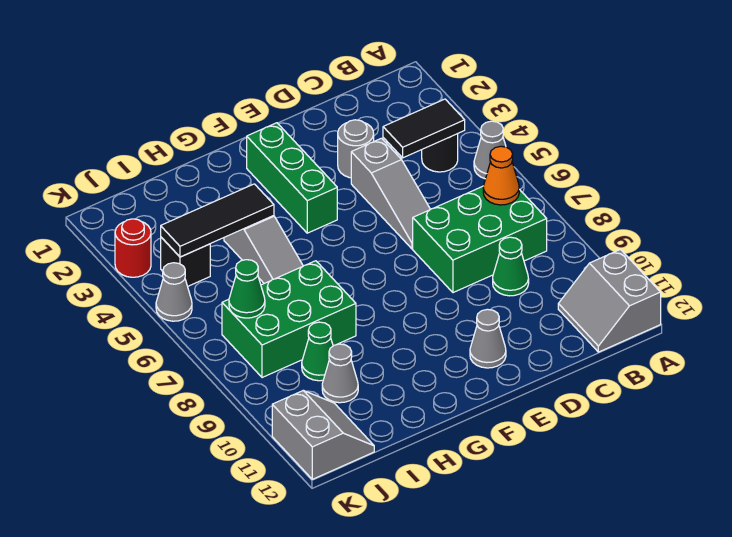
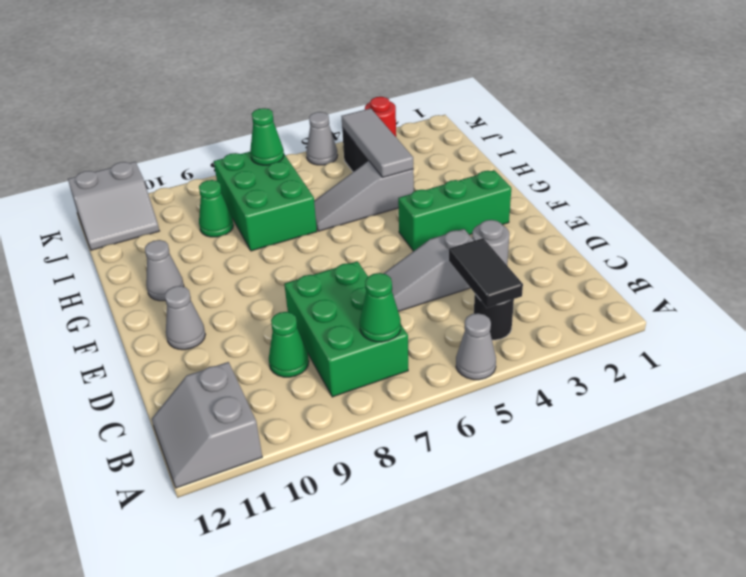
grey 2x2 slope [558,249,661,352] -> grey 2x2 slope turned to [152,362,262,488]
orange 1x1 cone [483,146,519,205] -> green 1x1 cone [360,273,401,342]
black 1x3 tile [161,184,274,257] -> grey 1x3 tile [341,108,413,178]
grey 1x1 cone [322,344,358,403] -> grey 1x1 cone moved to [145,240,184,301]

